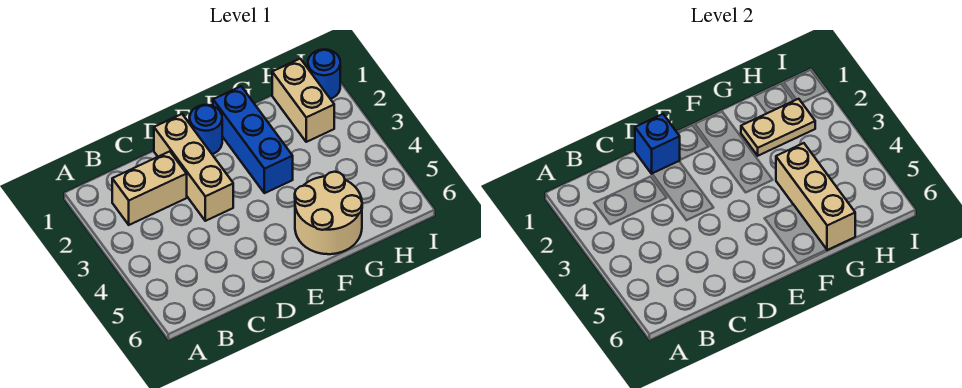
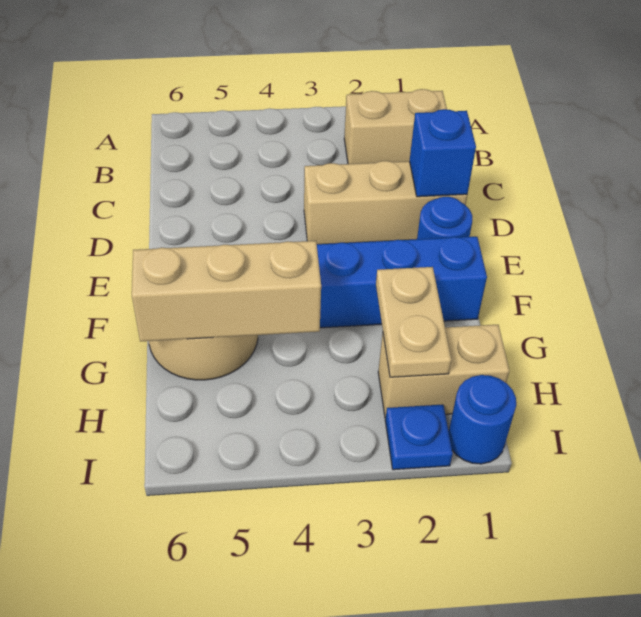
tan 1x2 brick [112,151,187,225] -> tan 1x2 brick turned to [344,89,447,164]
none -> blue 1x1 plate [385,404,453,470]

